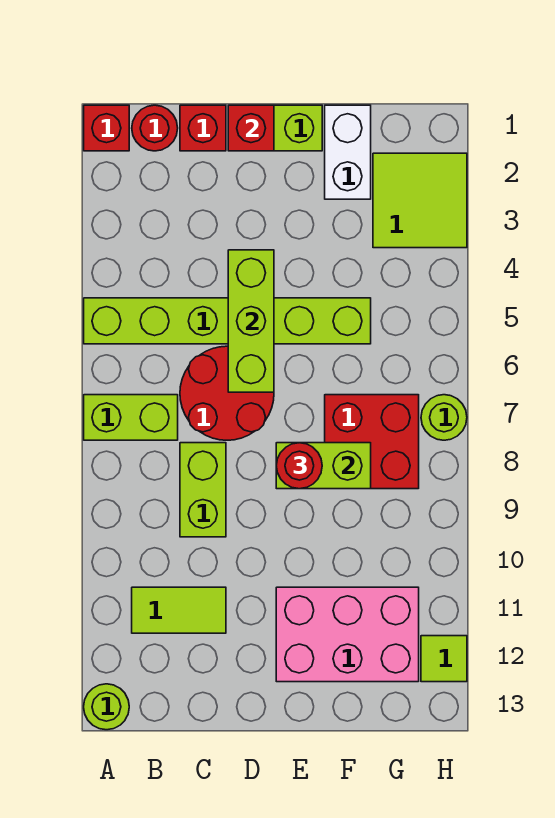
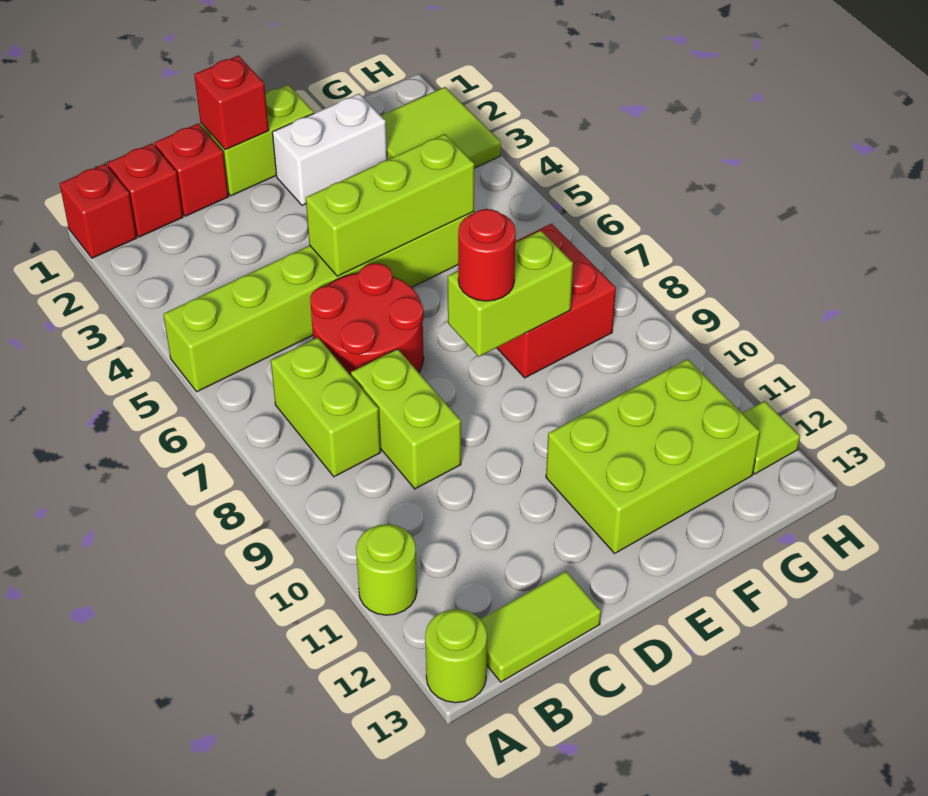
lime 1x2 brick [84,395,178,440] -> lime 1x2 brick turned to [271,338,381,477]
red 1x1 round brick [132,105,178,151] -> red 1x1 brick [107,143,183,237]
lime 1x2 tile [132,587,226,633] -> lime 1x2 tile moved to [481,571,601,682]
lime 1x3 brick [228,250,274,392] -> lime 1x3 brick turned to [306,134,474,276]
pink 2x3 brick [276,587,419,682] -> lime 2x3 brick [546,359,760,553]
white 1x2 brick [325,105,371,199] -> white 1x2 brick turned to [272,94,387,205]
lime 1x1 round brick [421,395,467,440] -> lime 1x1 round brick moved to [356,524,417,615]

